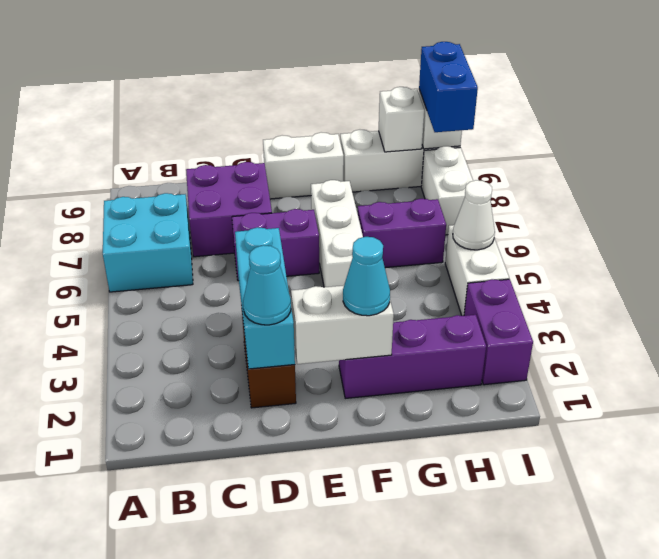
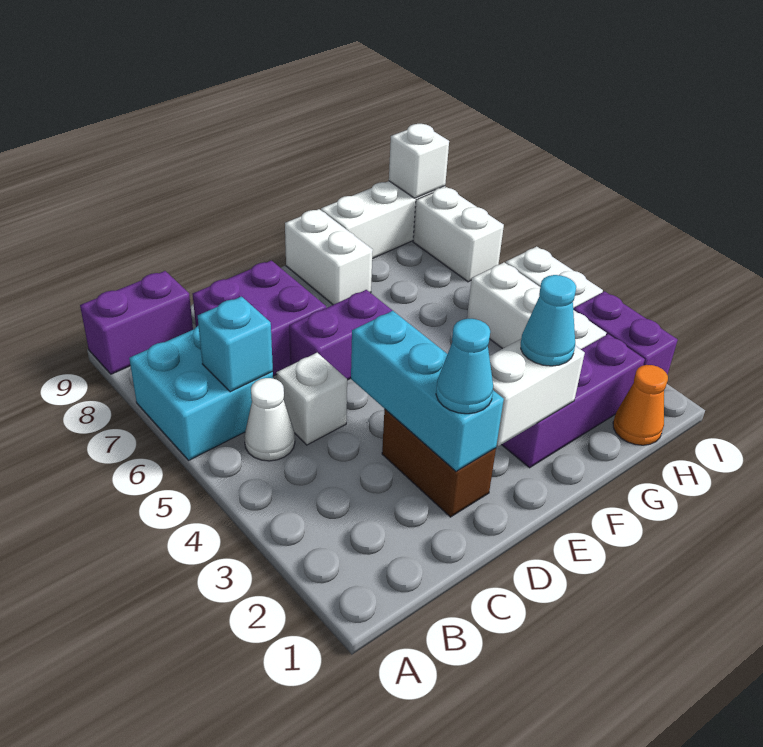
none -> cyan 1x1 brick [198,297,273,392]
white 1x2 brick [263,132,344,199] -> white 1x2 brick turned to [285,209,373,305]
white 1x3 brick [311,180,363,287] -> white 1x3 brick moved to [467,263,606,349]
purple 1x2 brick [358,199,446,268] -> purple 1x2 brick moved to [80,271,193,374]
none -> orange 1x1 cone [613,365,668,445]
white 1x1 brick [379,87,424,152] -> white 1x1 brick moved to [276,353,347,445]
white 1x1 cone [453,180,495,250] -> white 1x1 cone moved to [244,378,295,461]
blue 1x2 brick [419,42,478,132] -> none

